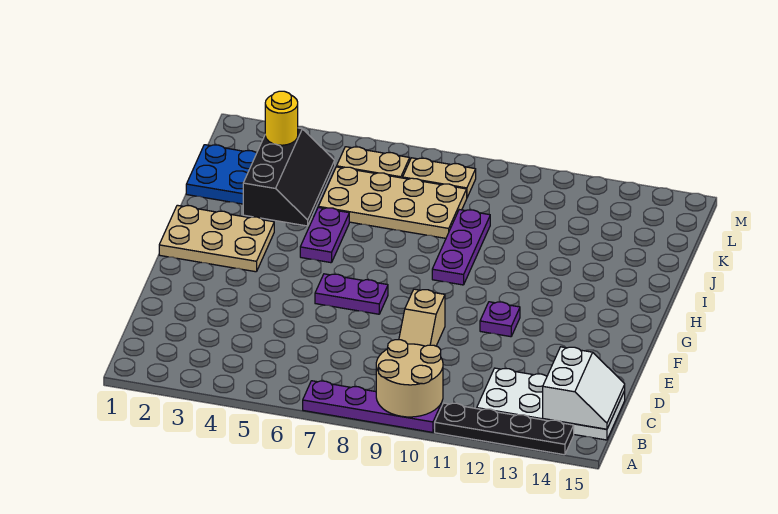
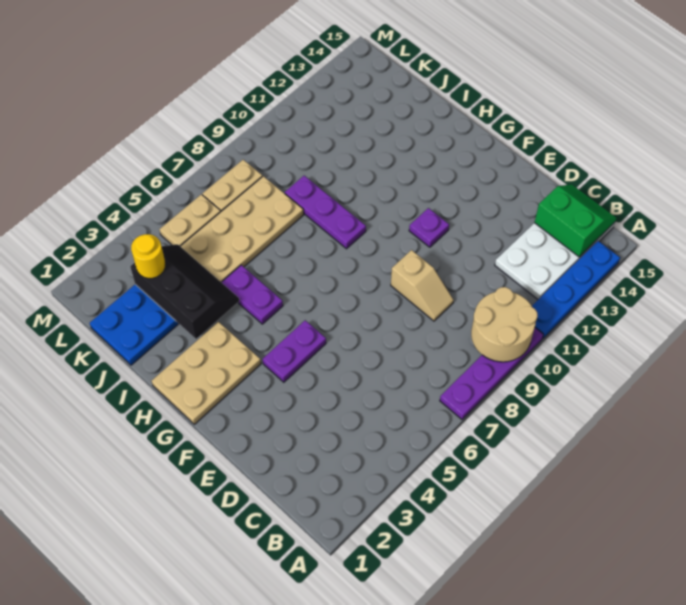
black 1x4 plate [435,403,574,455] -> blue 1x4 plate [532,241,620,338]
white 2x2 slope [543,347,625,429] -> green 2x2 slope [534,184,617,257]
purple 1x2 plate [315,274,388,314] -> purple 1x2 plate moved to [263,320,326,382]

